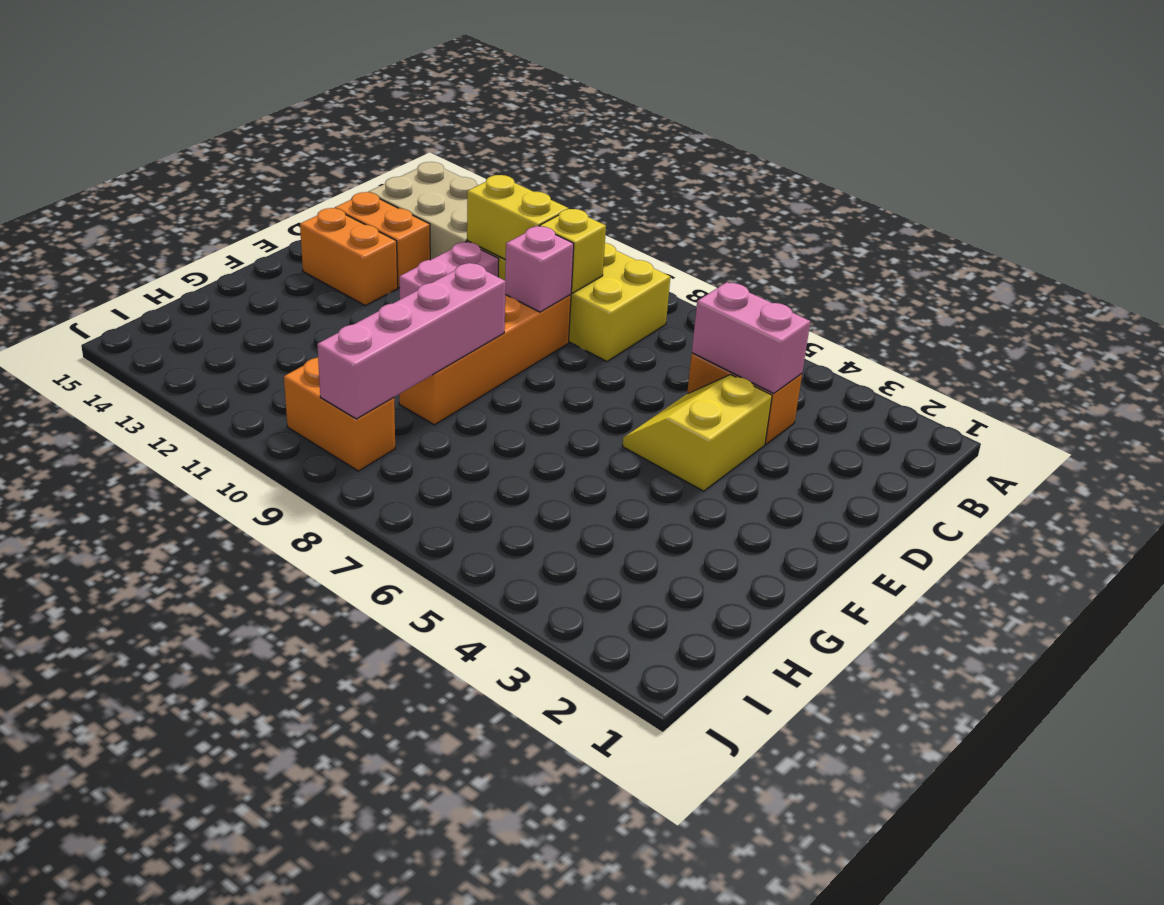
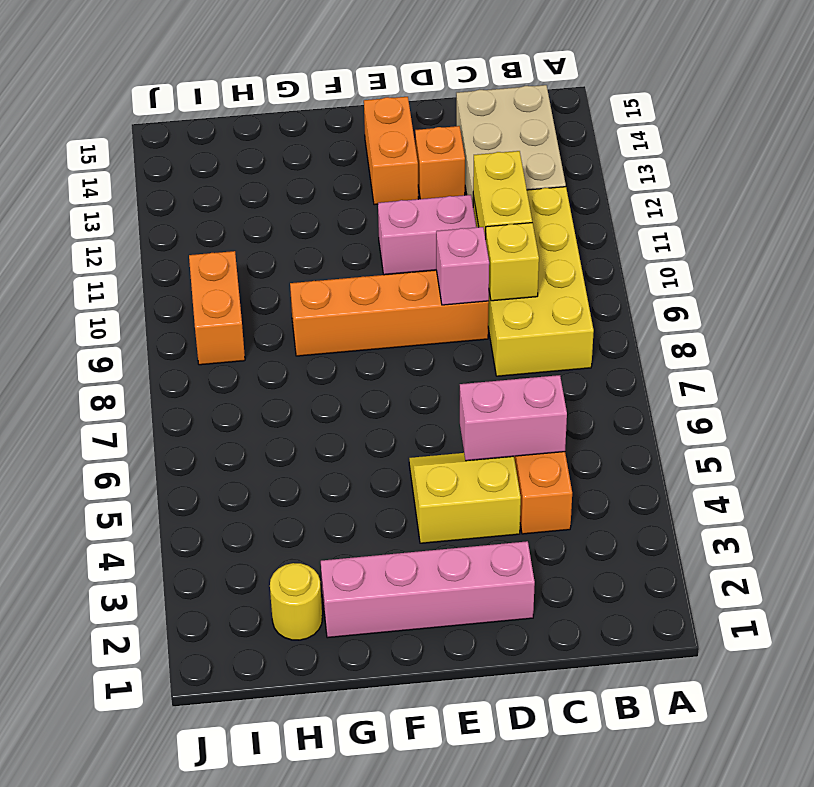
pink 1x2 brick [692,282,810,393] -> pink 1x2 brick turned to [460,375,567,461]
orange 1x2 brick [335,192,430,288] -> orange 1x1 brick [415,126,465,199]
pink 1x4 brick [317,263,506,419] -> pink 1x4 brick moved to [321,541,535,638]
none -> yellow 1x1 round brick [270,563,322,640]

